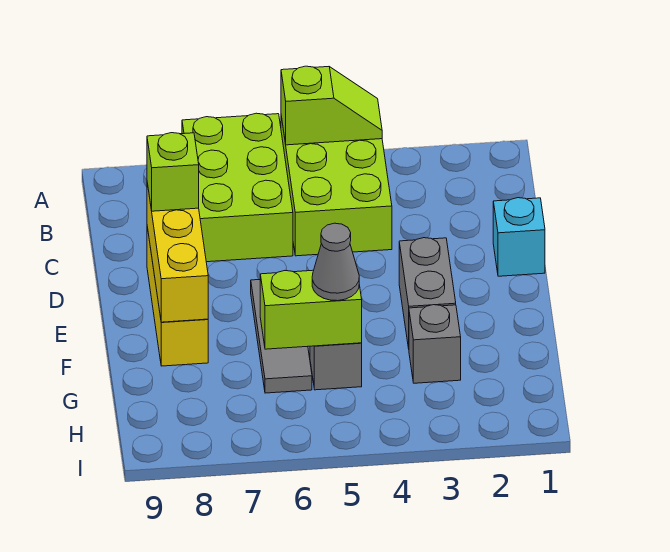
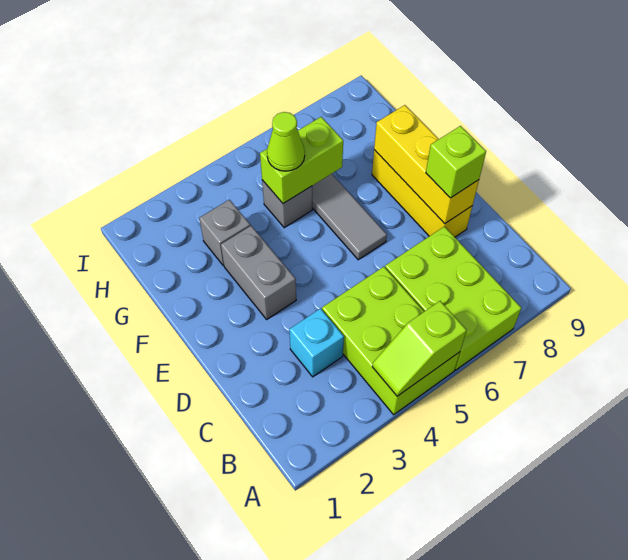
cyan 1x1 brick [493,198,545,276] -> cyan 1x1 brick moved to [289,309,344,377]
grey 1x1 cone [312,223,359,301] -> lime 1x1 cone [267,112,305,171]

